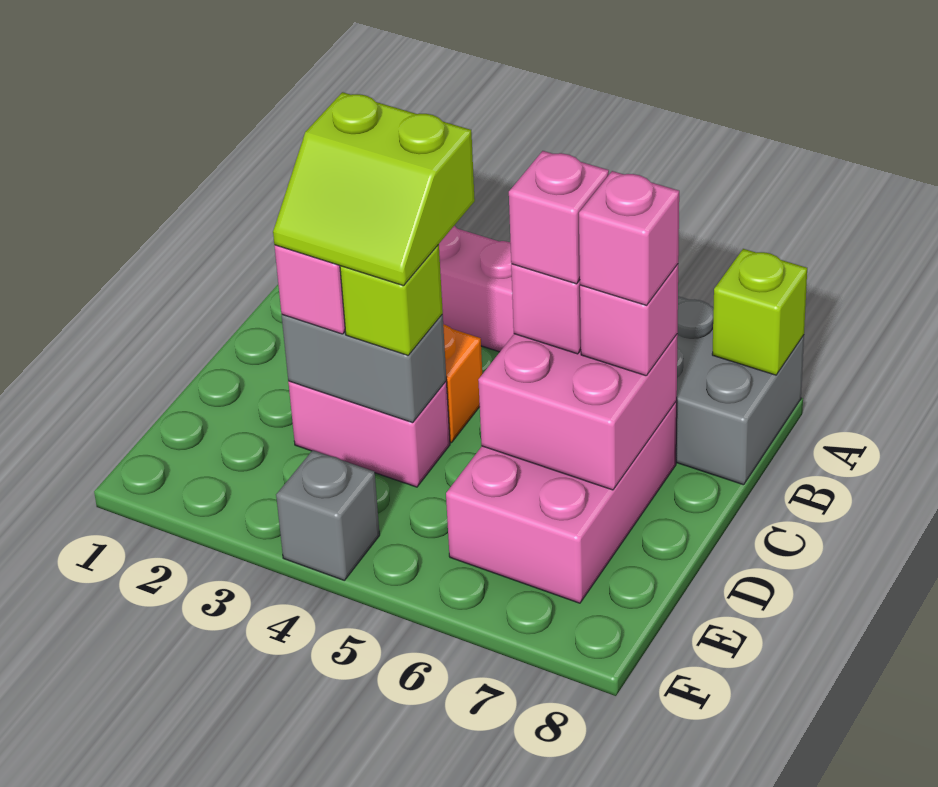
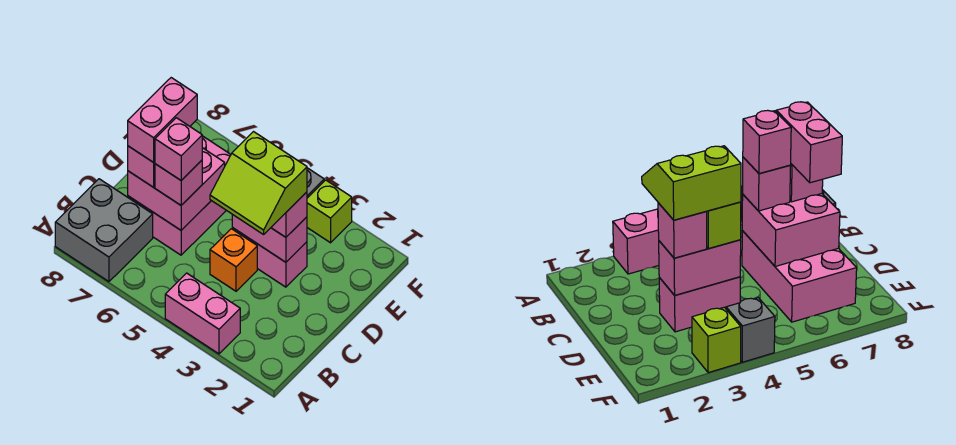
lime 1x1 brick [712,249,807,375] -> lime 1x1 brick moved to [307,180,352,243]
lime 2x2 slope [273,92,475,286] -> lime 2x2 slope turned to [210,132,307,234]
pink 1x1 brick [579,171,679,305] -> pink 1x2 brick [128,78,197,162]
grey 1x2 brick [282,315,446,423] -> pink 1x2 brick [232,214,307,262]

